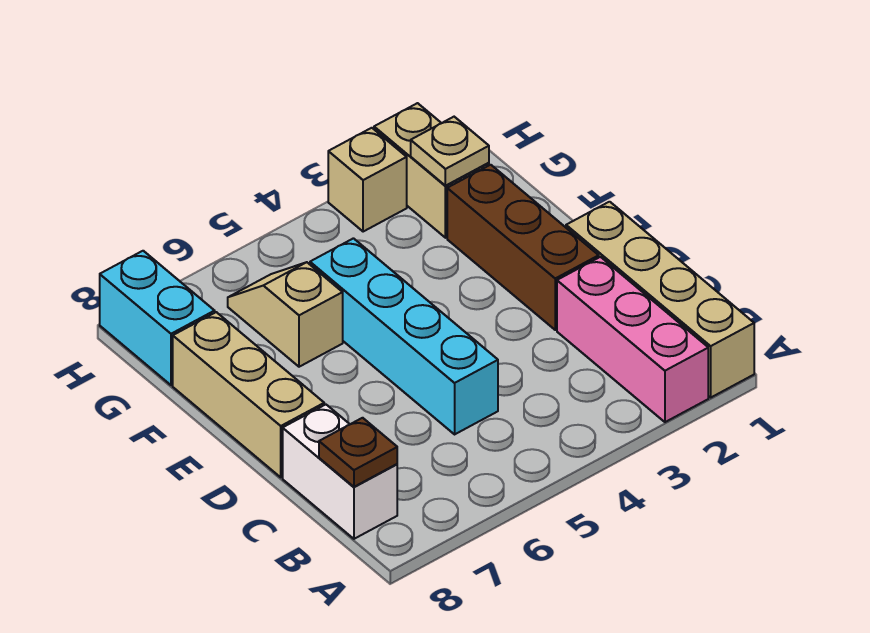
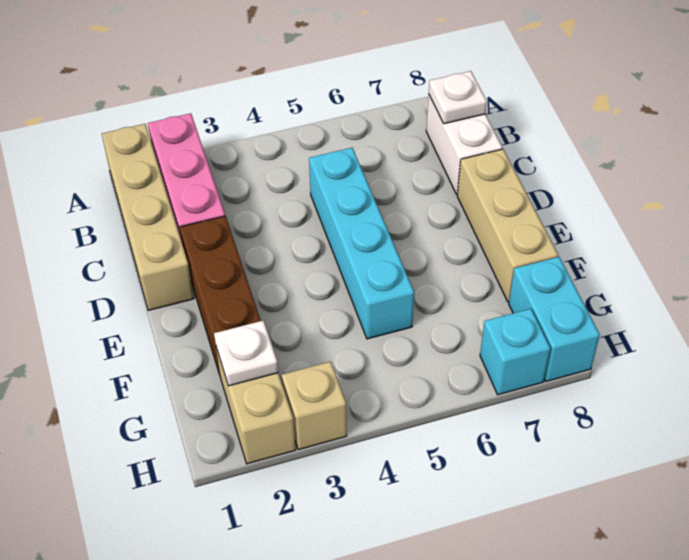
brown 1x1 plate [319,418,397,487] -> white 1x1 plate [429,71,487,124]
tan 1x2 slope [228,262,343,367] -> none
tan 1x1 plate [411,117,489,186] -> white 1x1 plate [214,321,278,386]
none -> cyan 1x1 brick [480,309,550,395]

